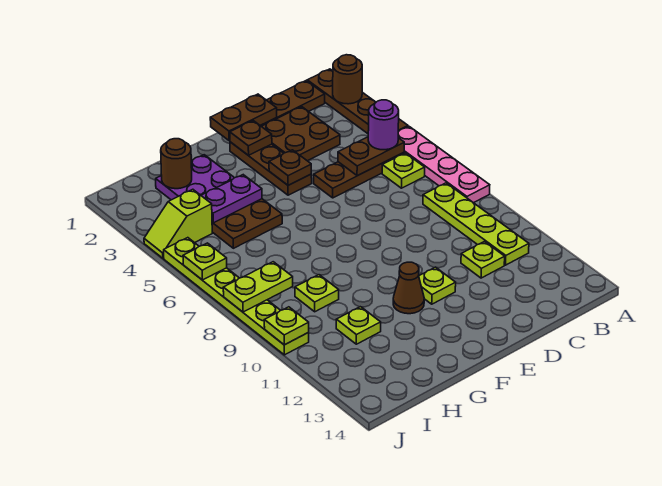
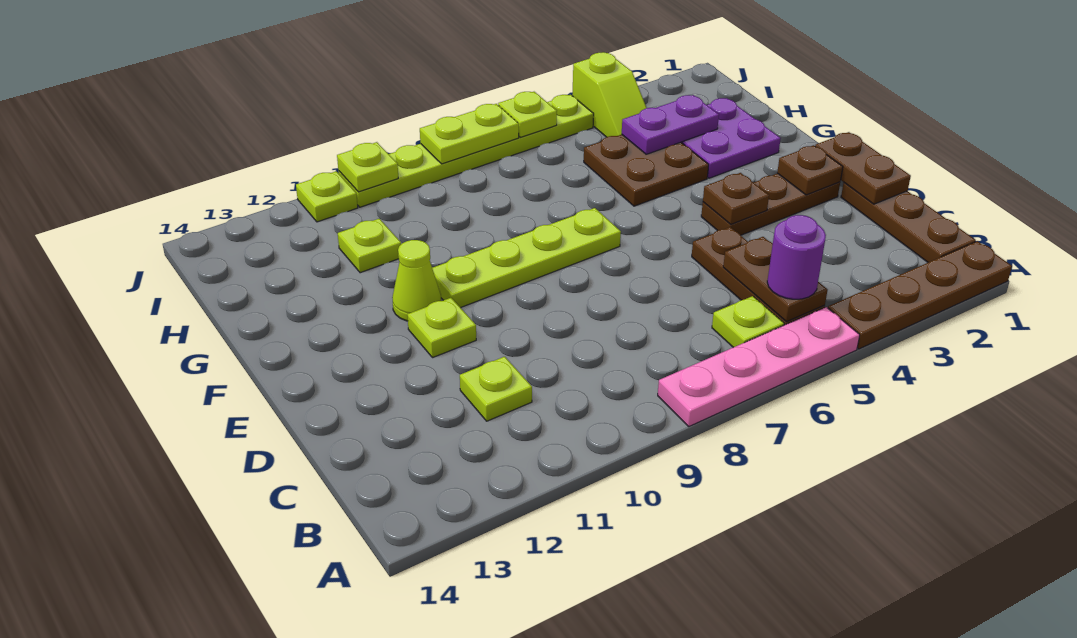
brown 1x1 round brick [333,55,362,104] -> none
lime 1x4 plate [423,183,529,265] -> lime 1x4 plate moved to [432,208,621,308]
brown 2x2 plate [261,107,340,161] -> none
brown 1x1 cone [393,262,424,314] -> lime 1x1 cone [392,240,441,321]
purple 1x2 plate [201,175,262,223] -> purple 1x2 plate turned to [622,95,719,154]
brown 1x1 round brick [161,139,192,189] -> none
lime 1x1 plate [295,275,339,312] -> lime 1x1 plate moved to [296,171,358,222]
lime 1x2 slope [144,189,212,258] -> lime 1x2 slope turned to [572,52,647,137]
lime 1x2 plate [223,262,293,312] -> lime 1x2 plate turned to [420,104,519,164]

